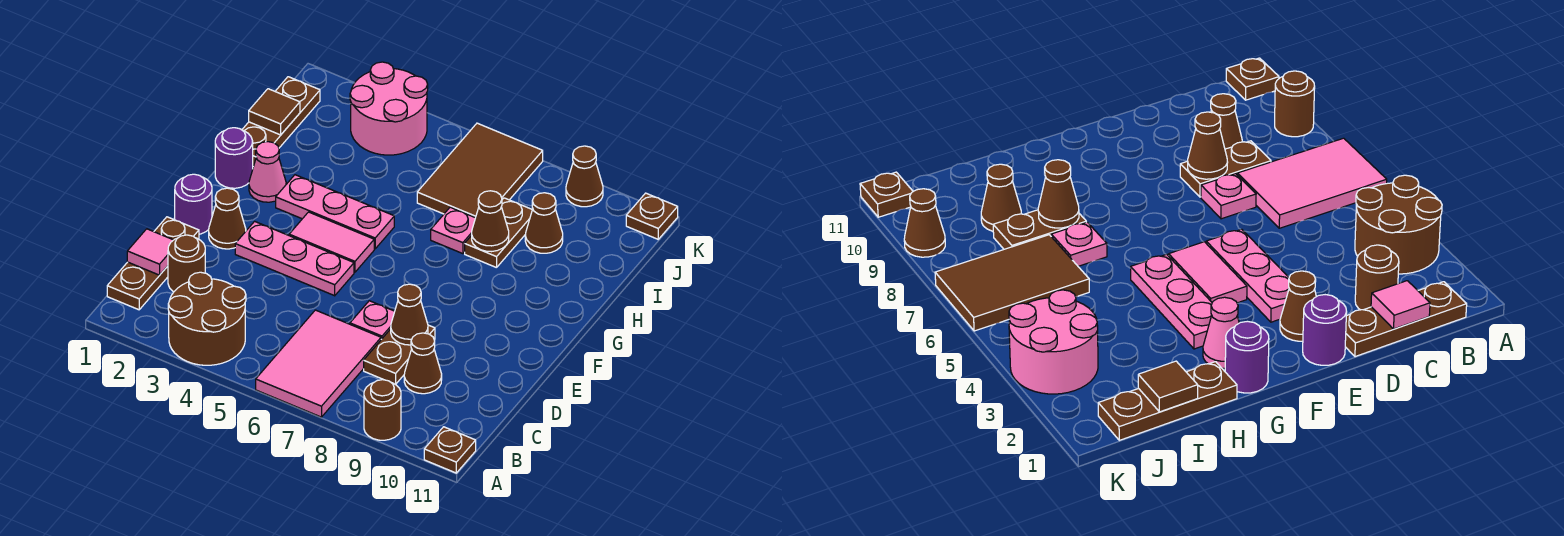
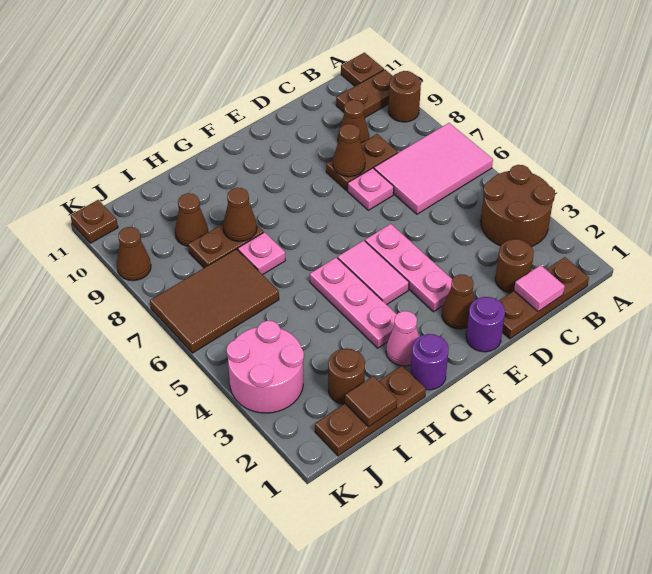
none -> brown 1x2 plate [336,70,392,117]
none -> brown 1x1 round brick [328,349,365,404]

